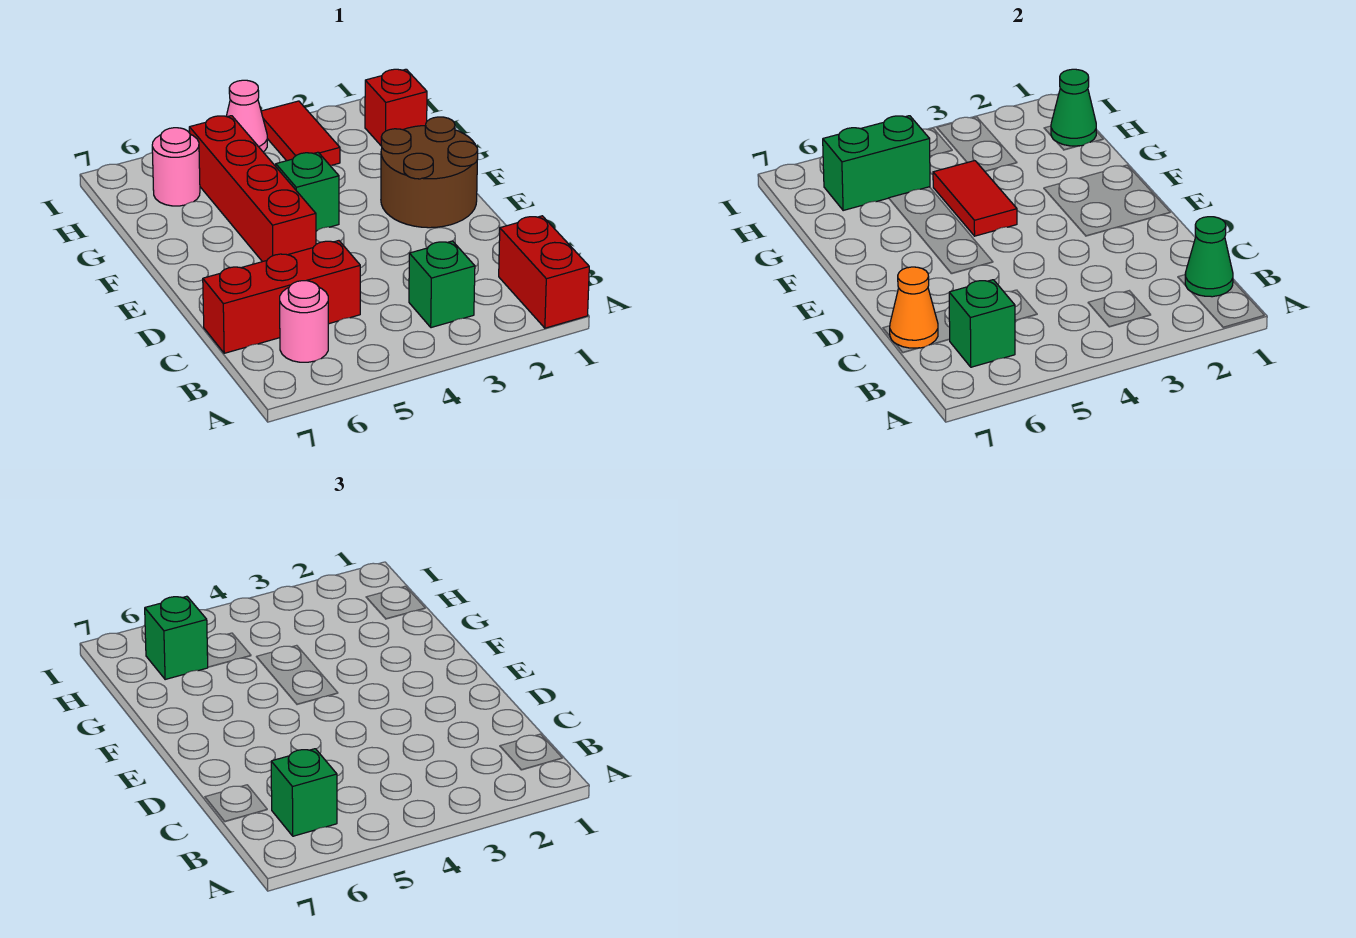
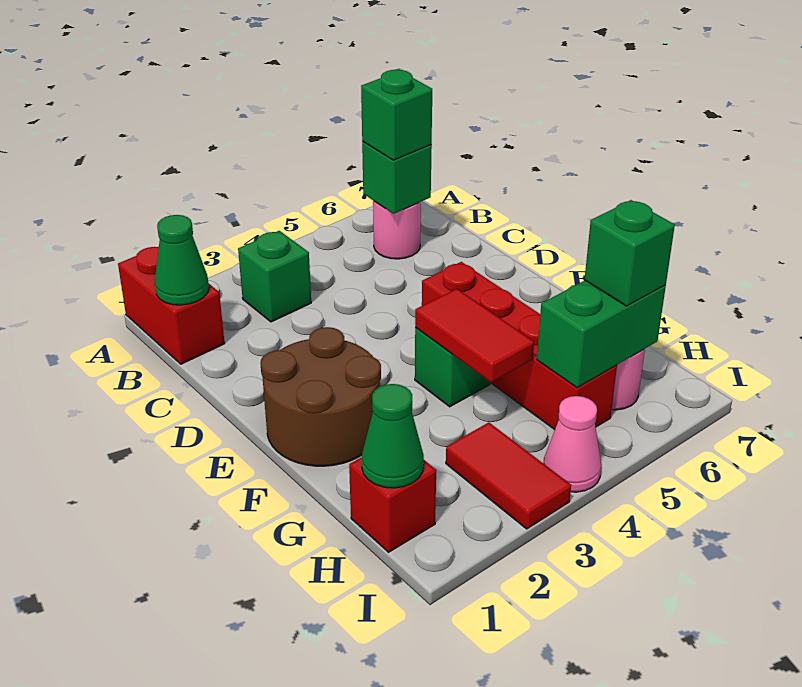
red 1x3 brick [203,241,360,353] -> none
orange 1x1 cone [890,267,938,348] -> none

